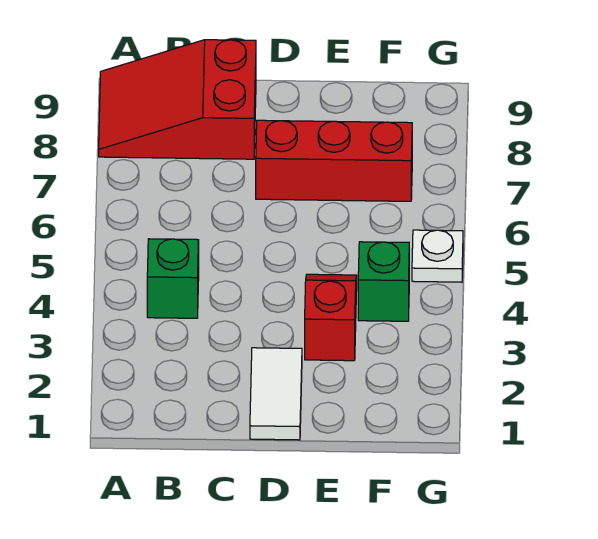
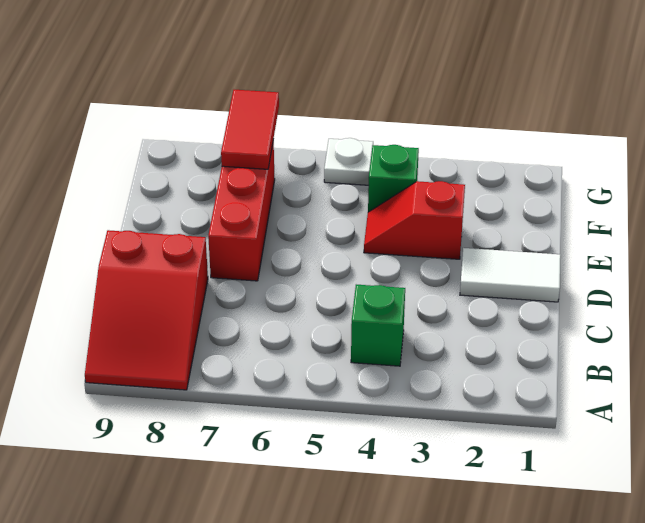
none -> red 1x2 tile [221,90,279,169]

